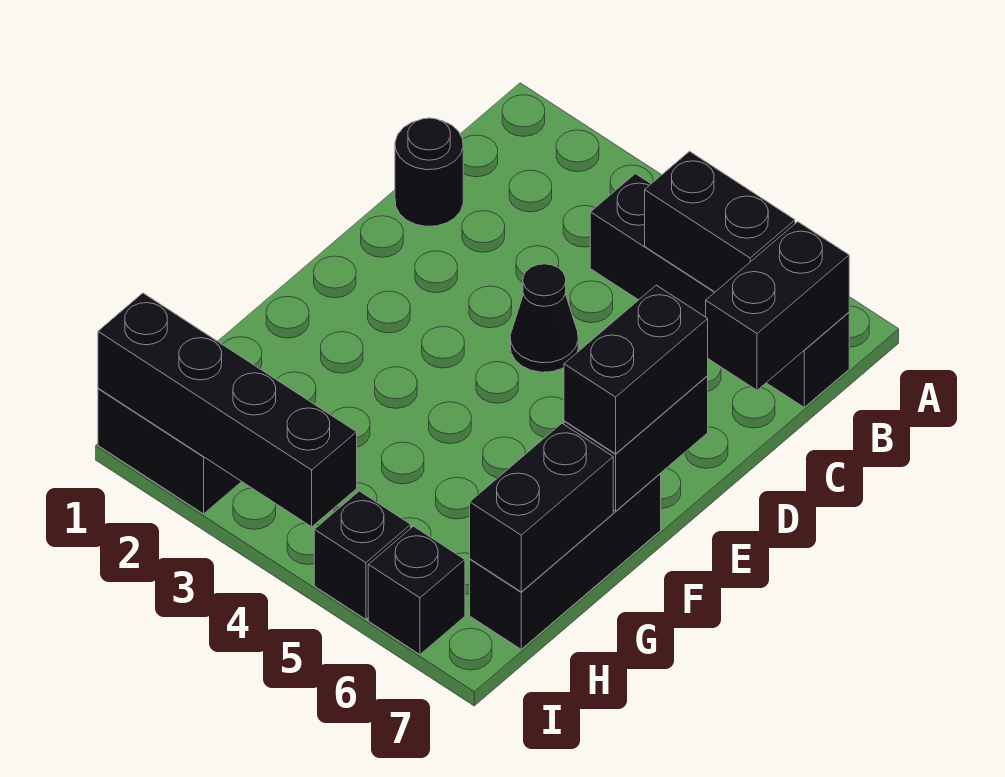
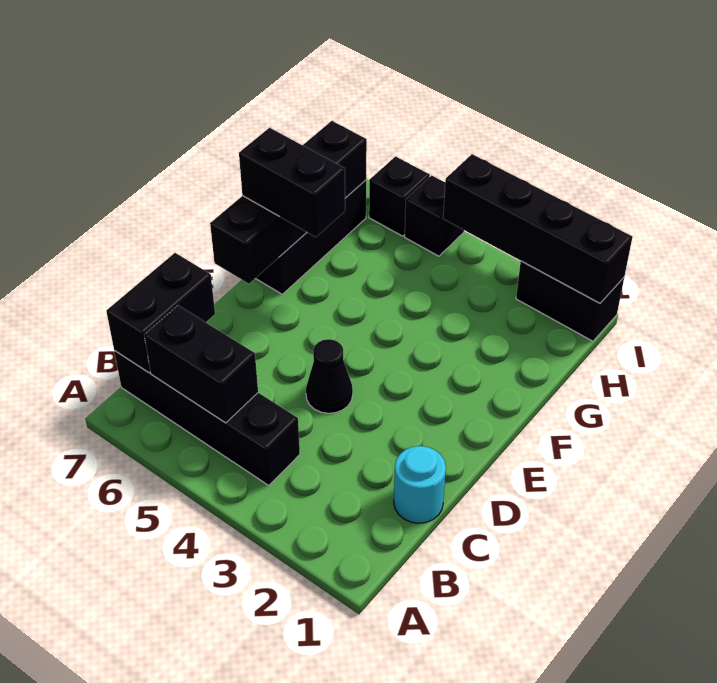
black 1x1 round brick [395,118,463,226] -> cyan 1x1 round brick [394,446,446,523]
black 1x2 brick [564,285,708,454] -> black 1x2 brick turned to [239,128,345,237]

